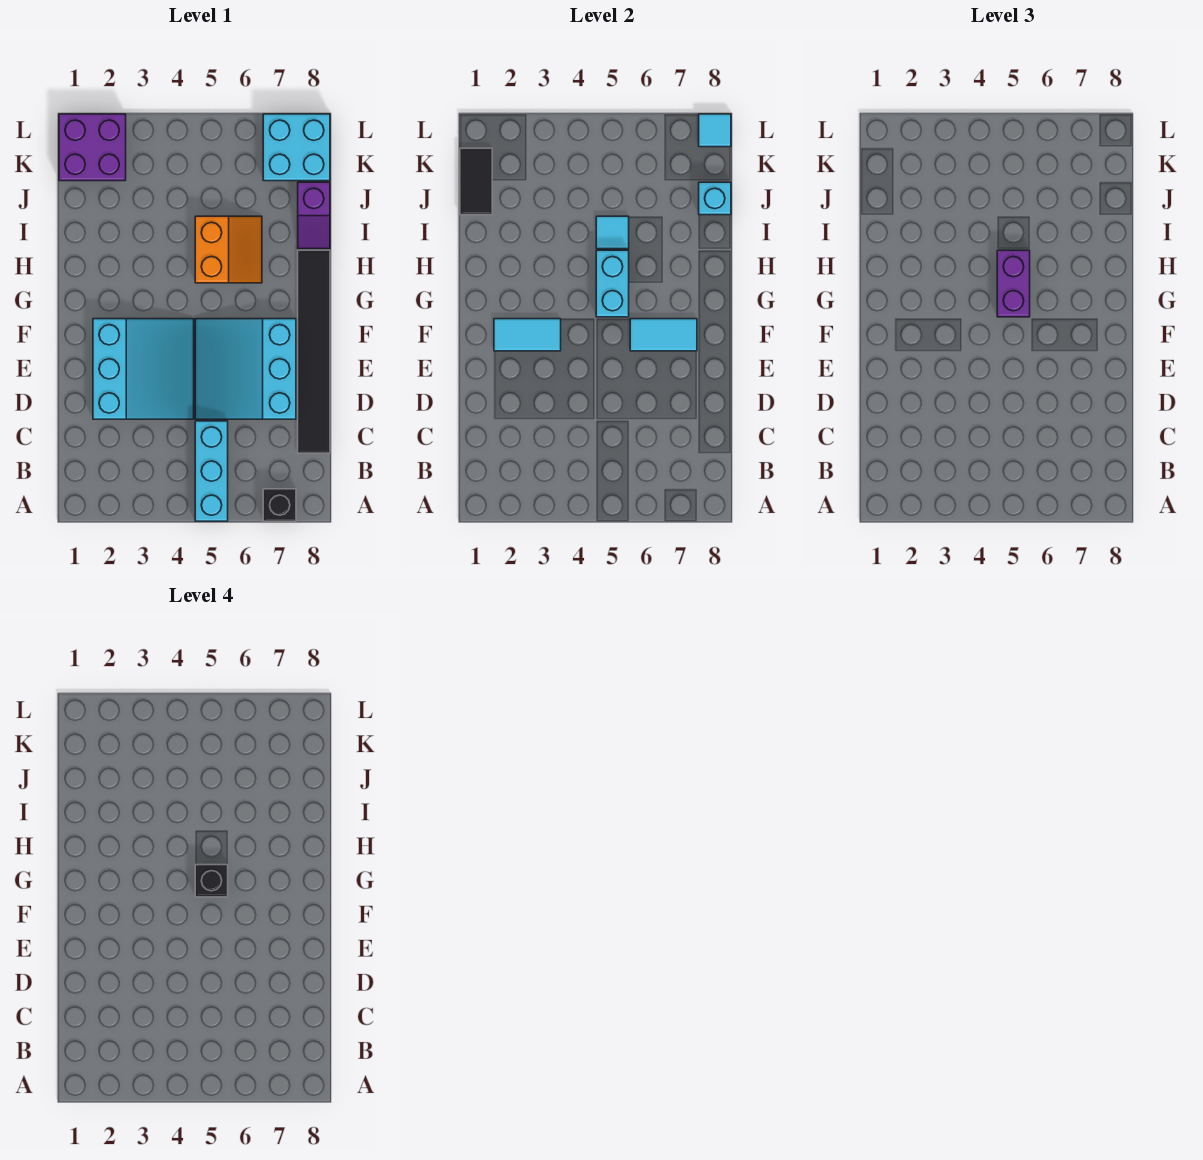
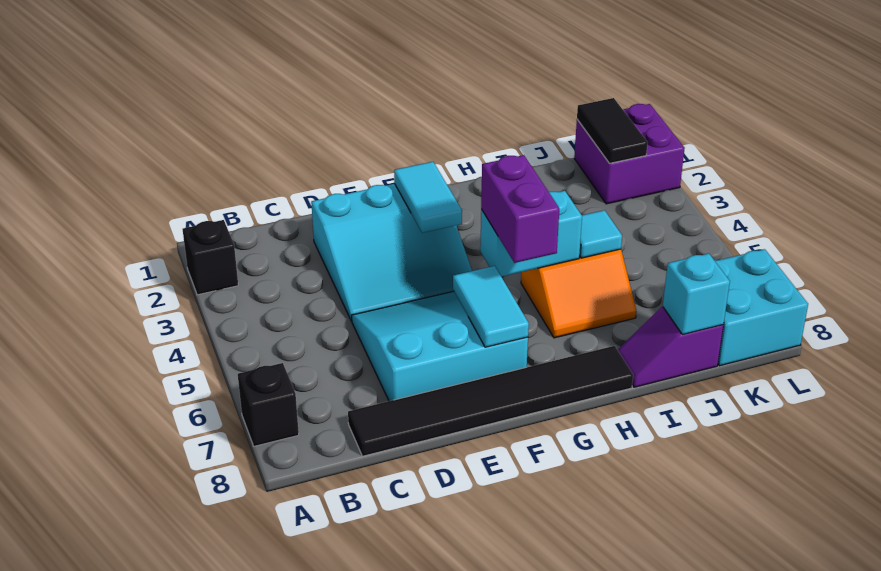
cyan 1x3 brick [195,421,228,521] -> none
purple 1x2 brick [997,250,1030,317] -> purple 1x2 brick turned to [481,155,559,263]
black 1x1 brick [195,865,228,897] -> black 1x1 brick moved to [183,220,238,295]
black 1x2 tile [460,148,492,215] -> black 1x2 tile turned to [577,98,648,163]
cyan 1x1 tile [699,114,731,147] -> none

